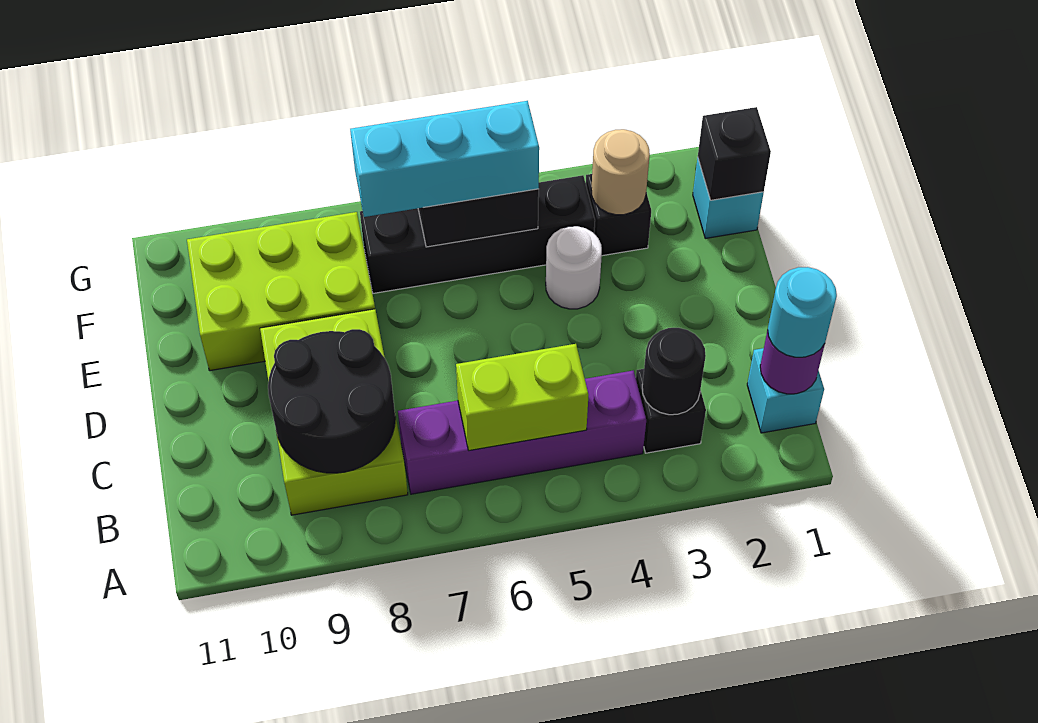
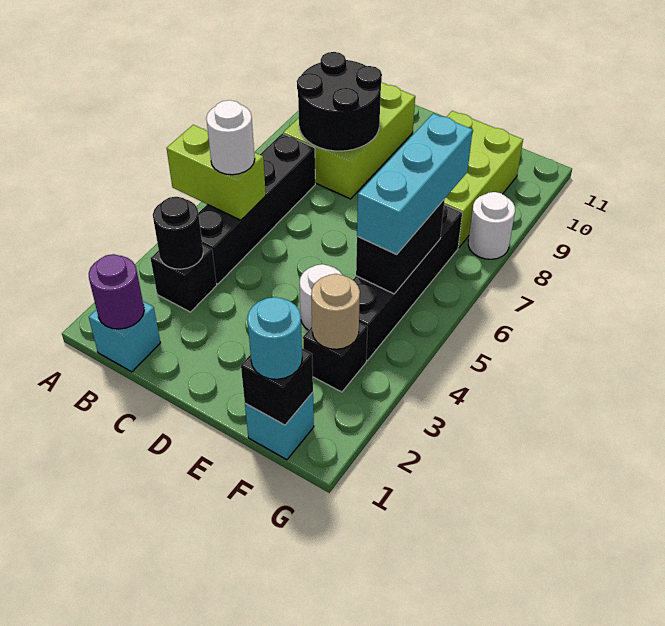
cyan 1x1 round brick [768,267,837,357] -> cyan 1x1 round brick moved to [247,297,302,379]
purple 1x4 brick [398,371,646,494] -> black 1x4 brick [198,134,315,284]
lime 1x2 brick [456,344,589,451] -> lime 1x2 brick turned to [167,125,266,220]
none -> white 1x1 round brick [206,100,255,175]
lime 2x3 brick [260,309,408,515] -> lime 2x3 brick turned to [283,82,415,199]
none -> white 1x1 round brick [468,192,515,259]

